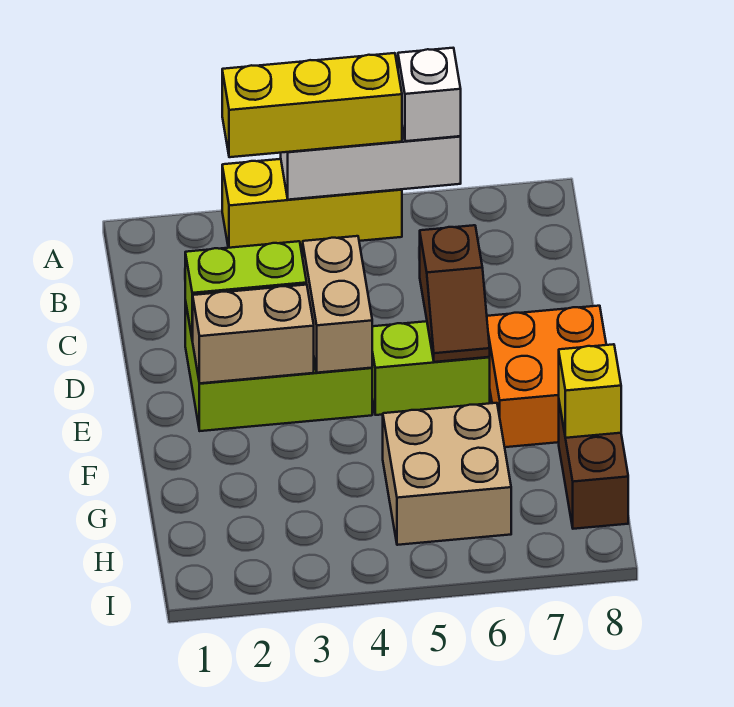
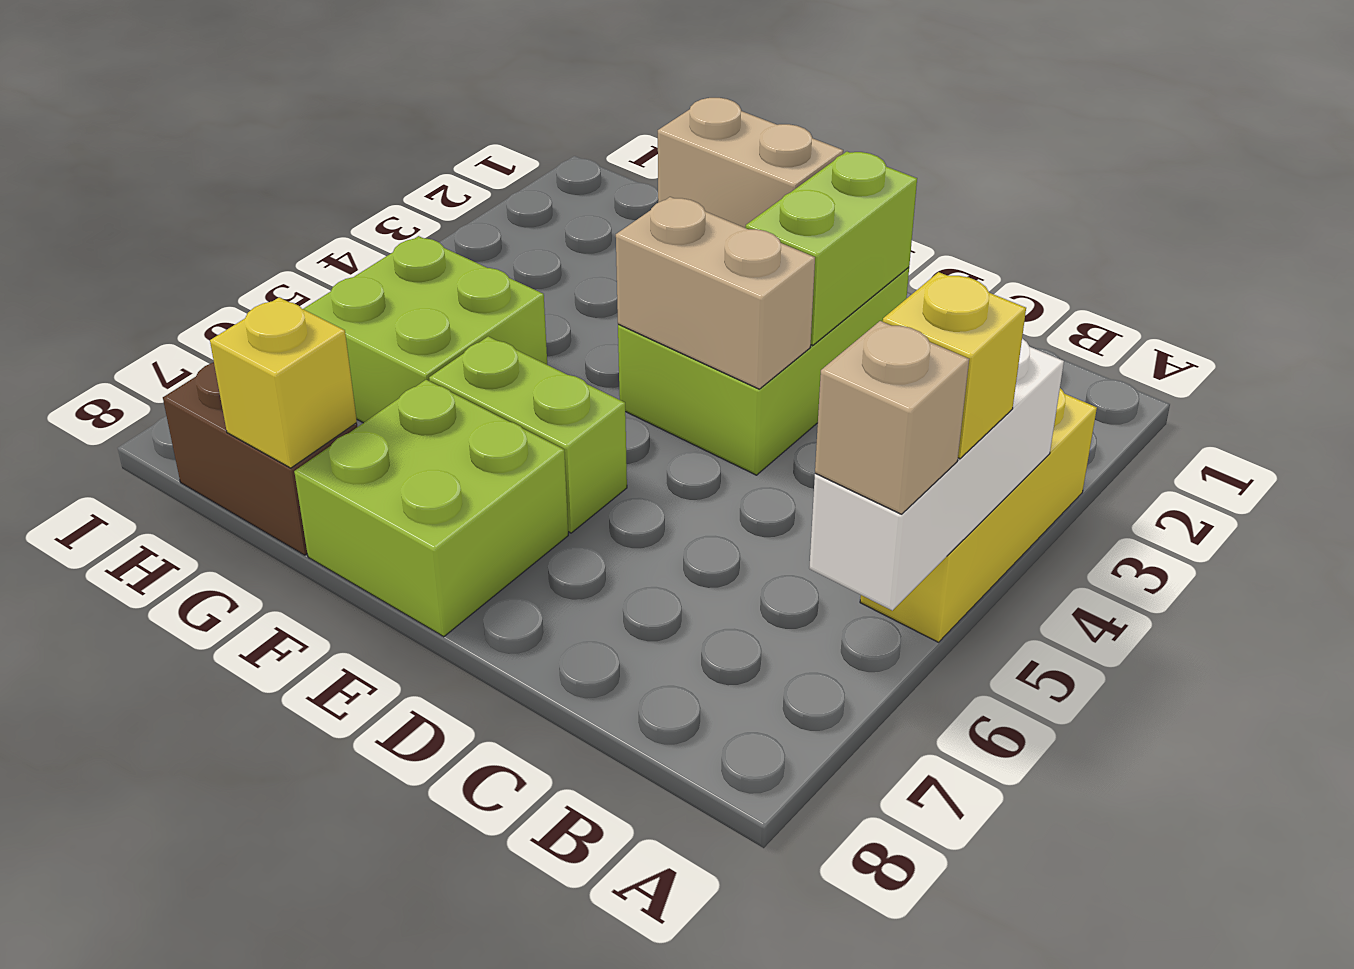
yellow 1x3 brick [222,53,402,157] -> yellow 1x1 brick [883,272,1026,459]
white 1x1 brick [398,48,461,141] -> tan 1x1 brick [815,321,969,514]
brown 1x2 slope [420,225,490,362] -> none
tan 1x2 brick [193,285,314,383] -> tan 1x2 brick turned to [658,98,843,228]
lime 1x2 brick [372,321,490,415] -> lime 1x2 brick turned to [429,336,627,533]
orange 2x2 brick [487,306,606,447] -> lime 2x2 brick [294,380,568,637]
tan 2x2 brick [383,403,511,545] -> lime 2x2 brick [304,236,547,423]

